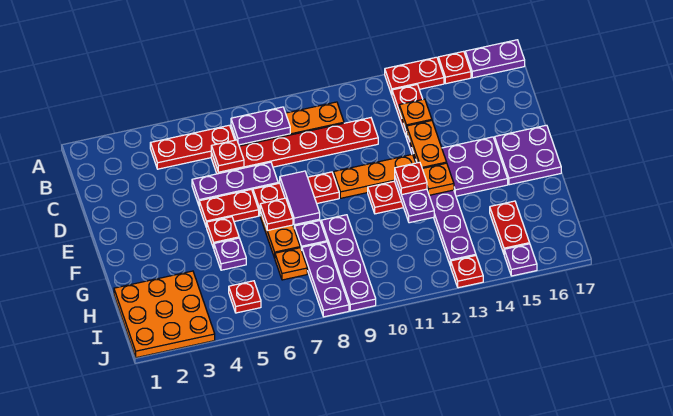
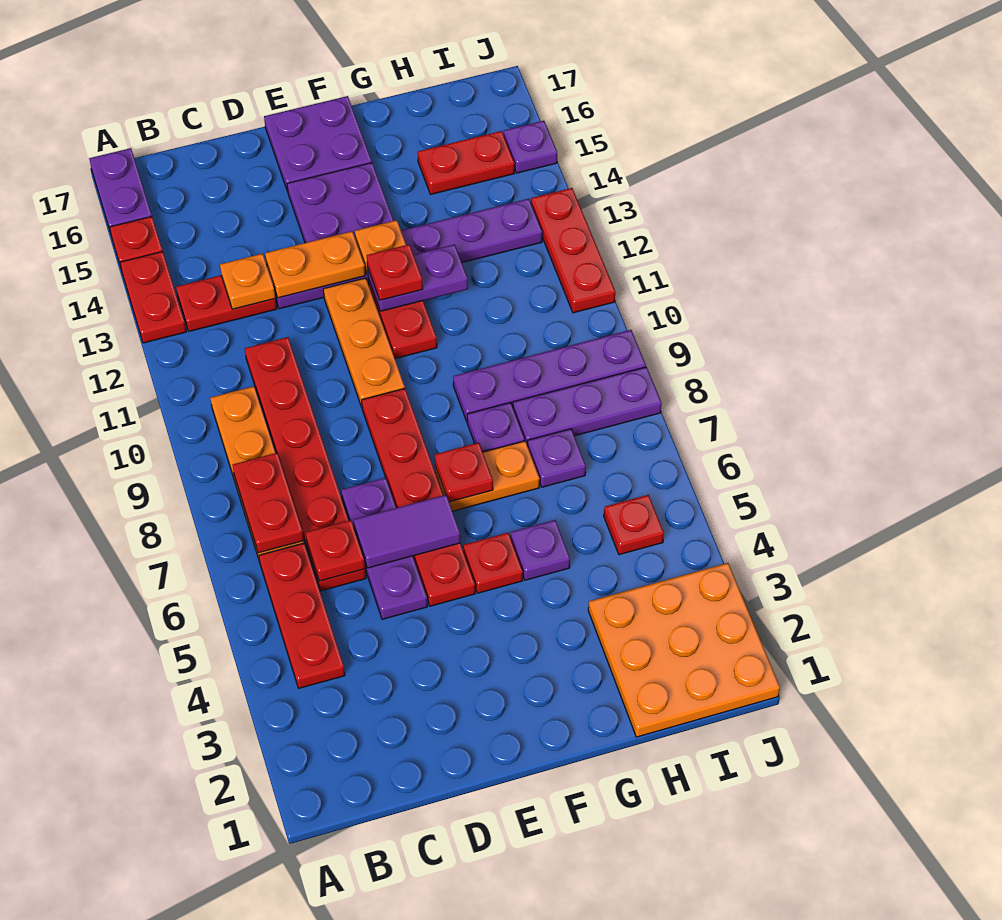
purple 1x2 plate [231,107,290,145] -> red 1x2 plate [233,453,304,553]
purple 1x2 tile [280,171,320,225] -> purple 1x2 tile moved to [354,495,460,568]
orange 1x1 plate [275,248,307,280] -> purple 1x1 plate [528,429,586,487]
red 1x1 plate [451,256,483,288] -> red 1x3 plate [531,188,615,313]

